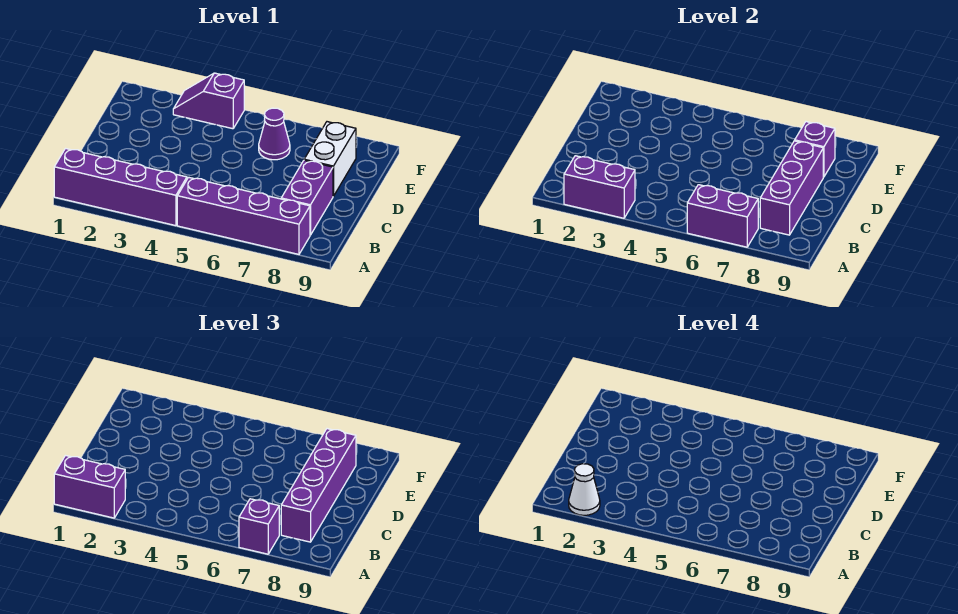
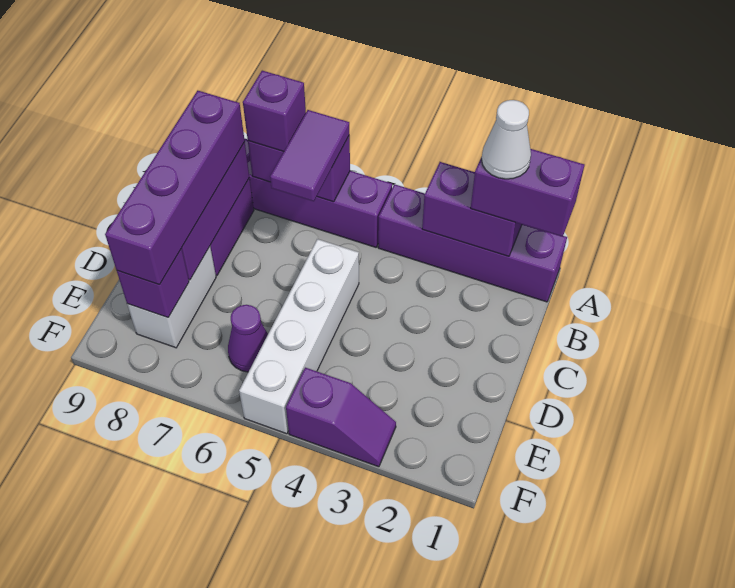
none -> purple 1x2 tile [270,110,349,201]
none -> white 1x4 brick [239,239,359,434]

